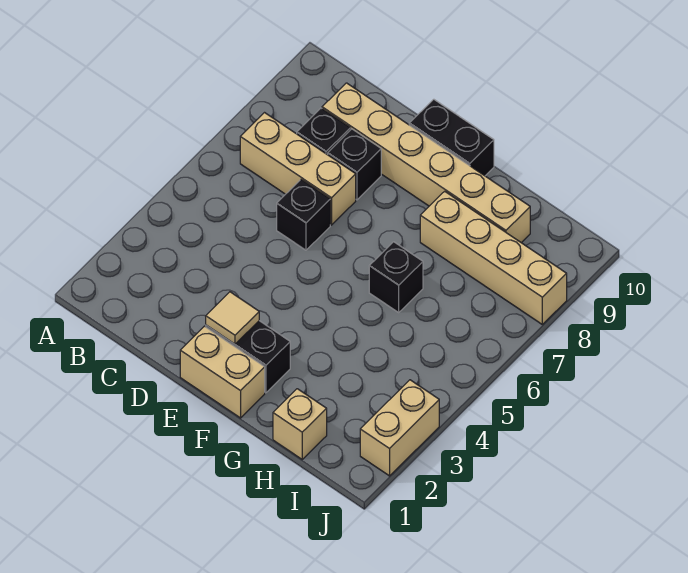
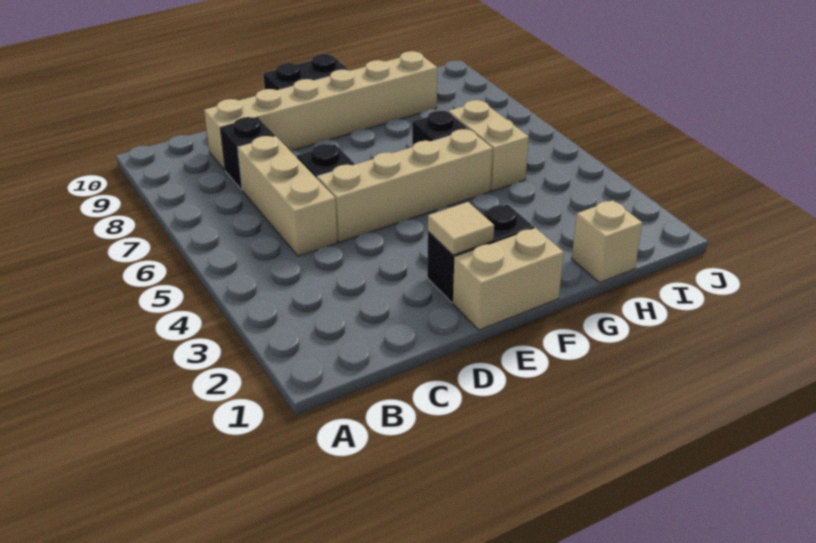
tan 1x3 brick [240,113,356,225] -> tan 1x3 brick turned to [238,136,337,256]
black 1x1 brick [328,129,381,200] -> none
tan 1x4 brick [420,191,567,324] -> tan 1x4 brick moved to [317,129,493,242]
tan 1x2 brick [360,380,439,476] -> tan 1x2 brick moved to [448,100,529,191]

